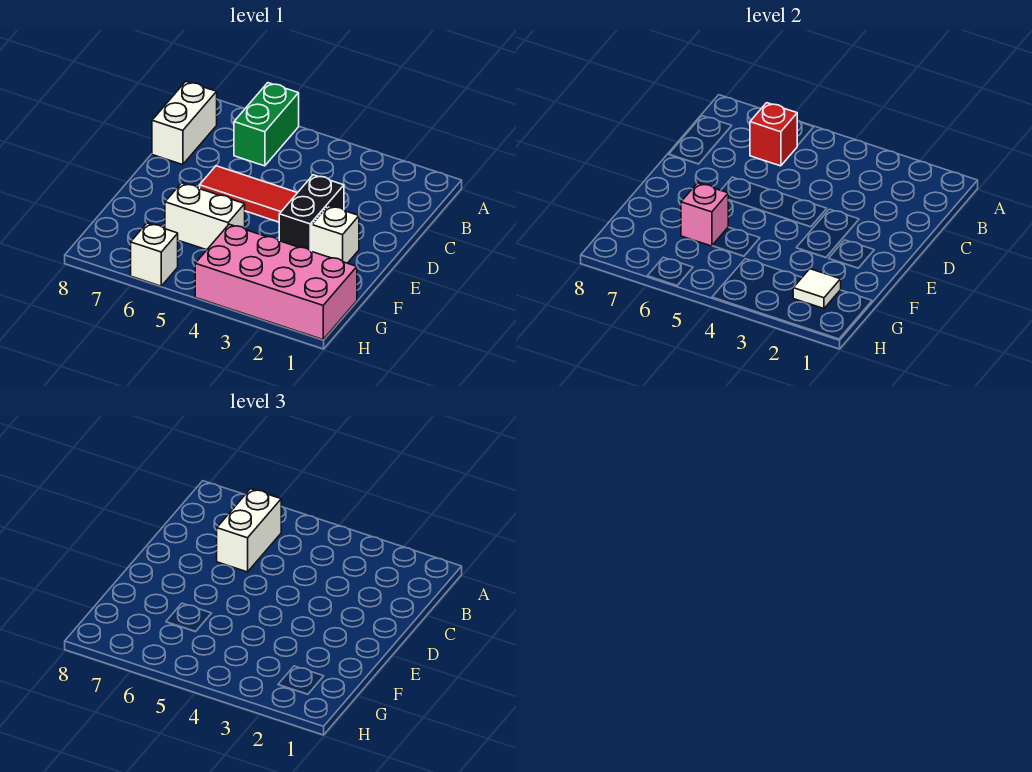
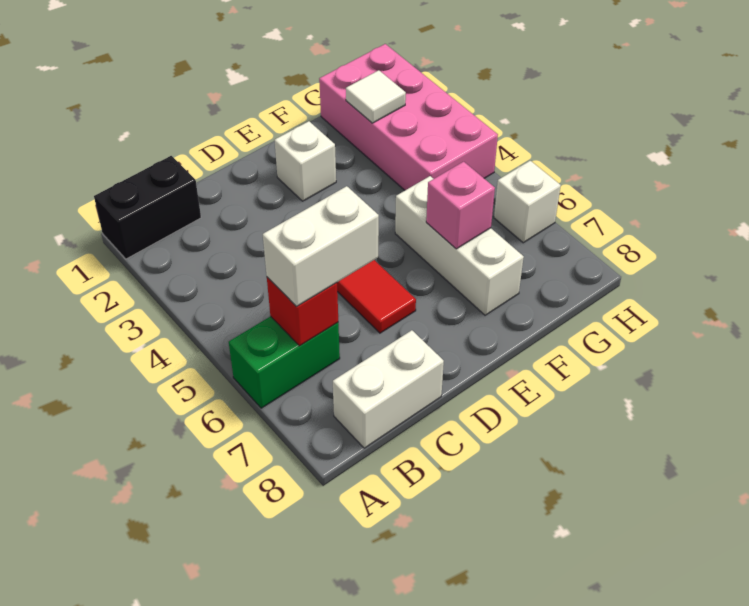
black 1x2 brick [279,175,344,251] -> black 1x2 brick moved to [94,156,201,259]
white 1x2 brick [165,183,245,250] -> white 1x3 brick [395,176,524,315]

